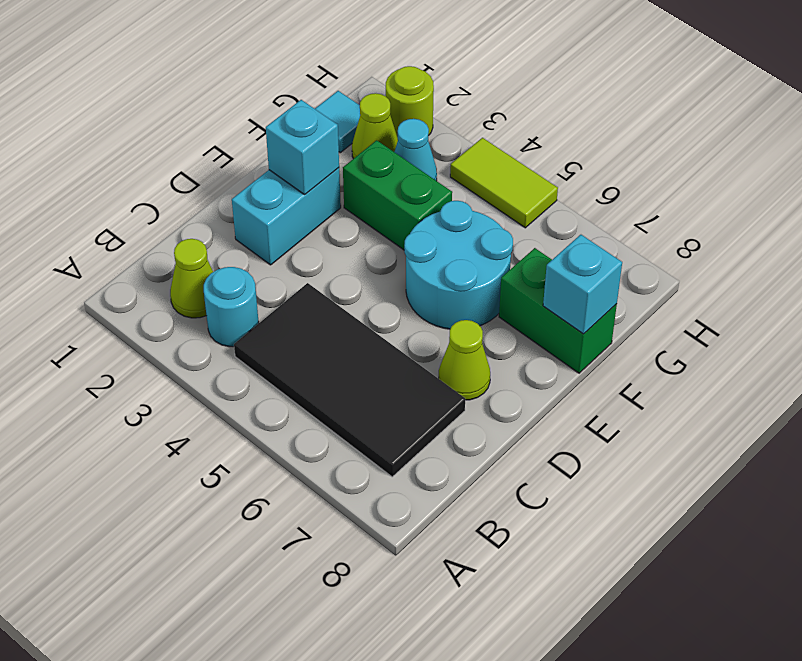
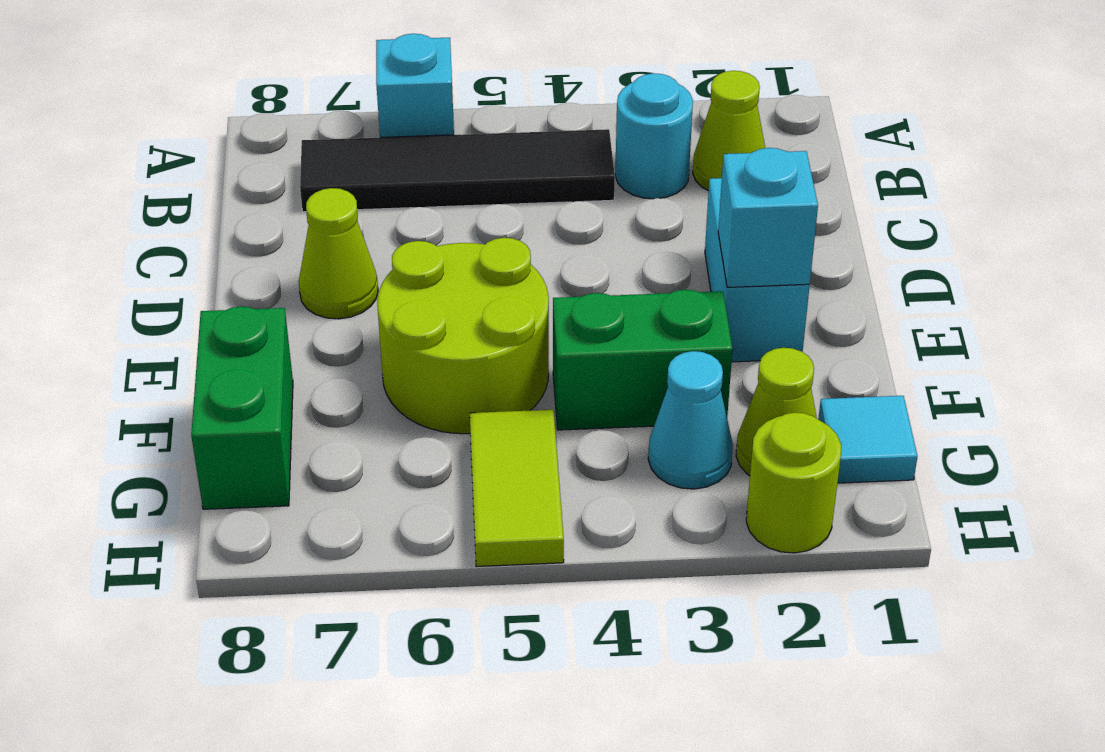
black 2x4 tile [234,283,465,477] -> black 1x4 tile [300,129,615,212]
cyan 2x2 round brick [404,201,513,329] -> lime 2x2 round brick [377,238,549,434]
green 1x2 brick [499,248,617,373] -> green 1x2 brick turned to [191,306,293,509]
cyan 1x1 brick [543,235,622,334] -> cyan 1x1 brick moved to [376,34,454,137]
lime 1x2 tile [450,138,558,228] -> lime 1x2 tile turned to [470,410,564,567]

